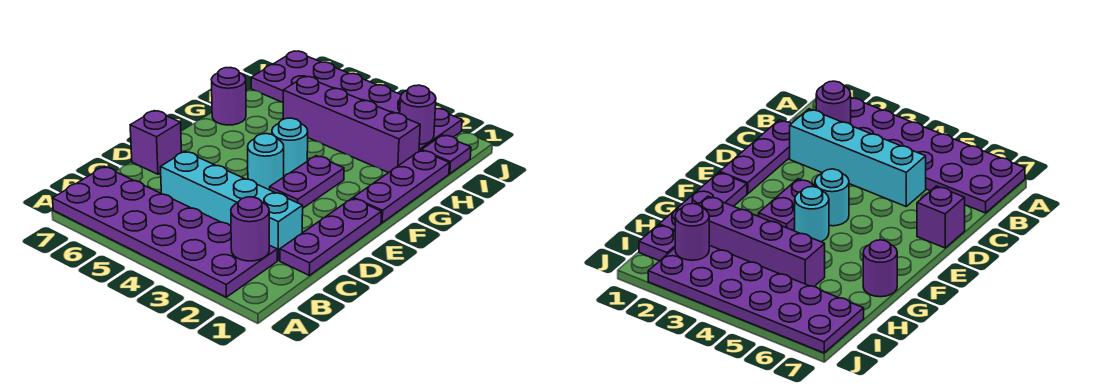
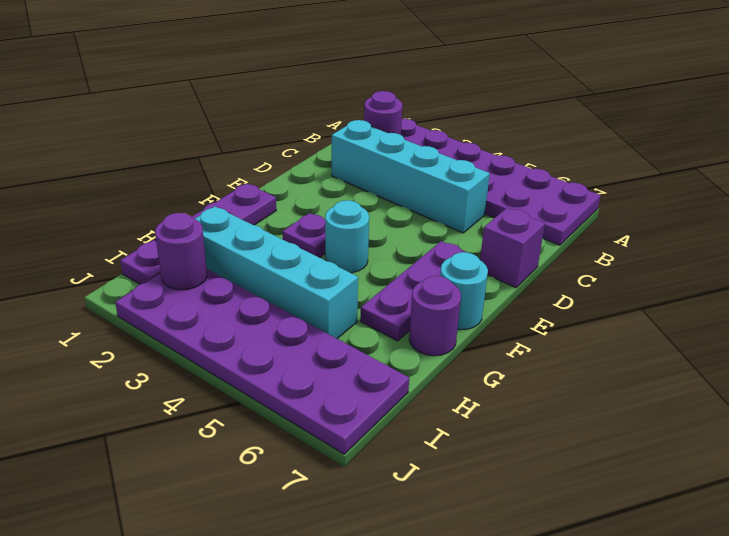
purple 1x3 plate [280,198,381,275] -> purple 1x3 plate moved to [360,241,465,341]
purple 1x2 plate [270,156,344,208] -> purple 1x1 plate [283,213,325,258]
cyan 1x1 round brick [248,134,284,190] -> cyan 1x1 round brick moved to [440,252,488,330]
purple 1x4 brick [283,76,420,173] -> cyan 1x4 brick [195,207,358,338]

